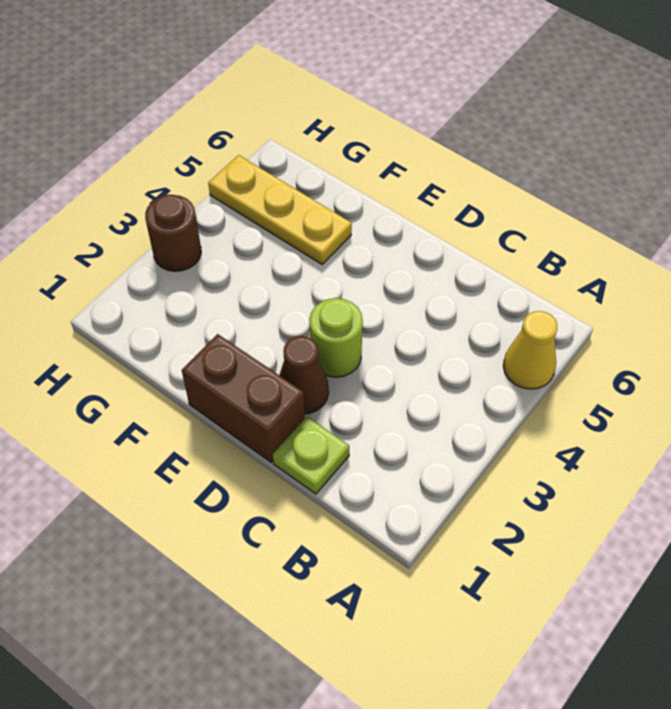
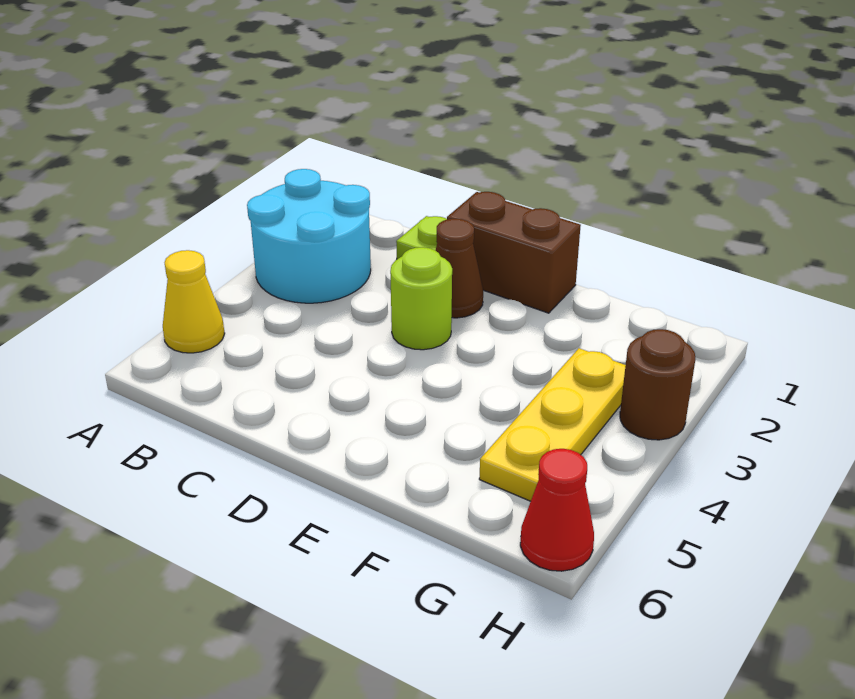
none -> cyan 2x2 round brick [247,169,371,303]
yellow 1x3 plate [208,155,352,264] -> yellow 1x3 plate turned to [479,348,626,501]
none -> red 1x1 cone [520,449,594,571]

